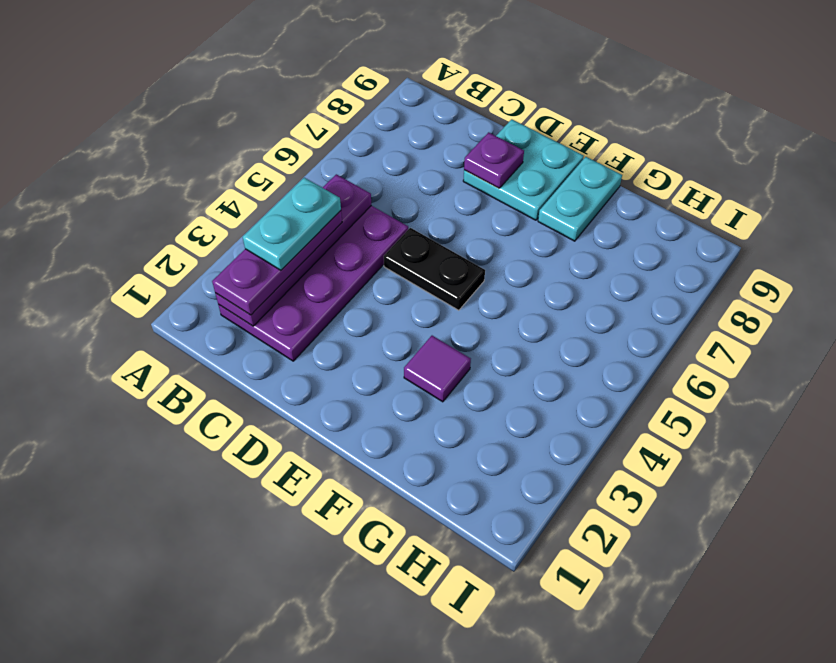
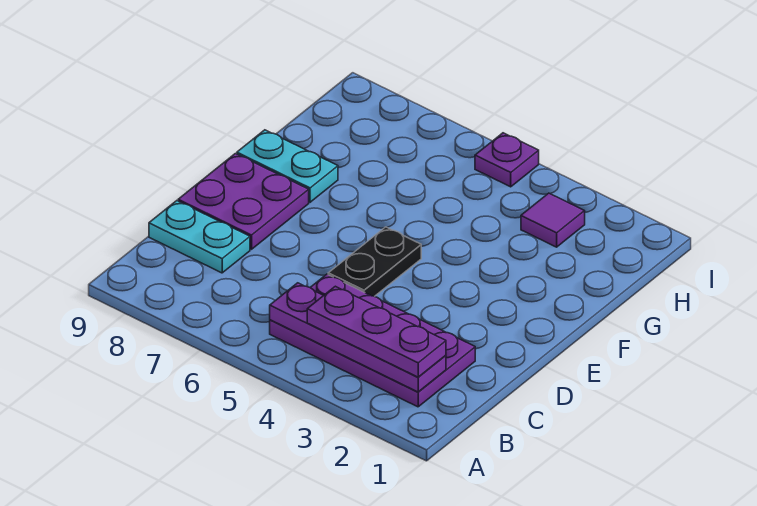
cyan 1x2 plate [243,178,341,270] -> cyan 1x2 plate moved to [149,201,250,273]
cyan 2x2 plate [463,119,584,220] -> purple 2x2 plate [178,154,309,249]
purple 1x1 plate [464,132,524,188] -> purple 1x1 plate moved to [475,133,539,187]
purple 1x1 tile [404,336,471,402] -> purple 1x1 tile moved to [521,193,585,247]

